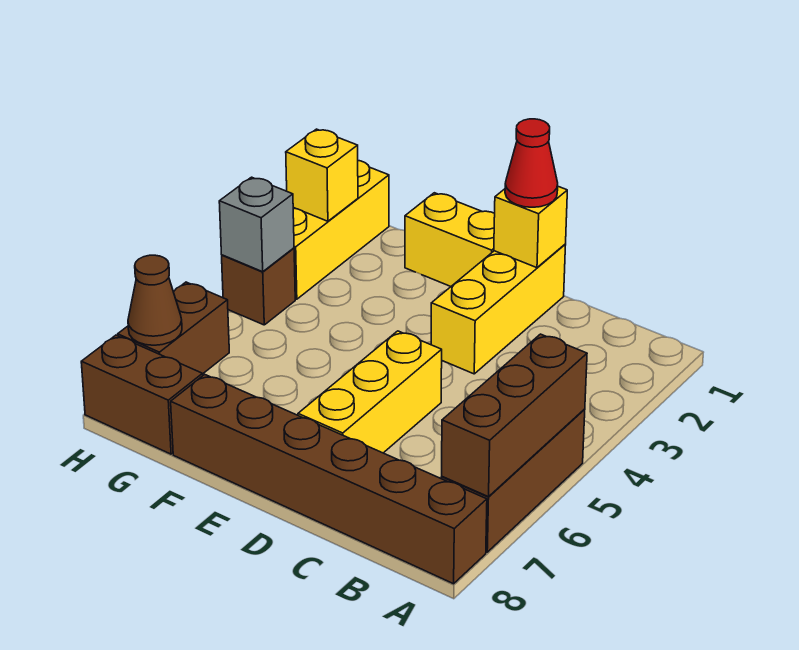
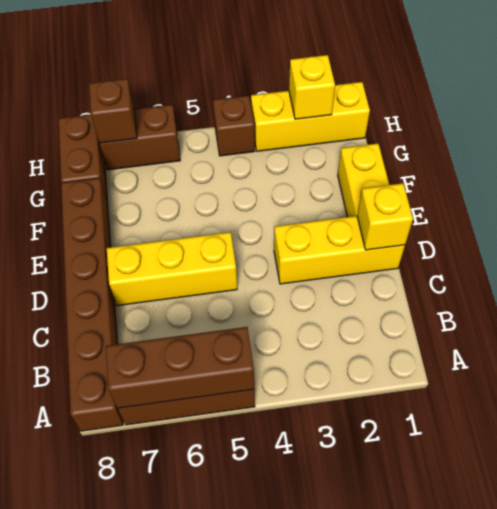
red 1x1 cone [505,119,558,207] -> none
grey 1x1 brick [219,177,294,272] -> none
brown 1x1 cone [128,255,182,345] -> brown 1x1 brick [89,79,137,143]

